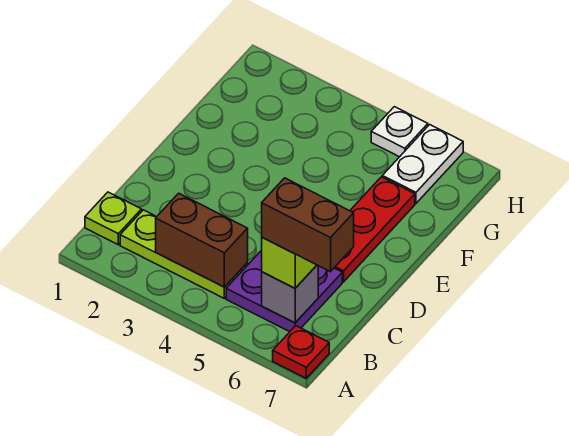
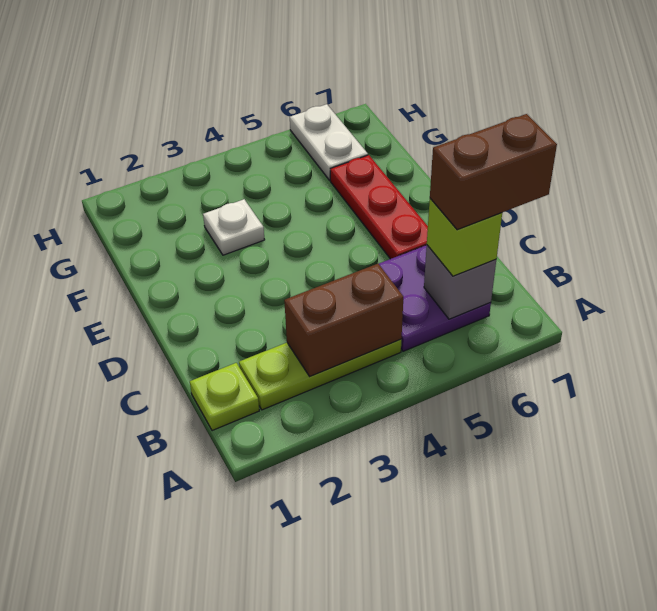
red 1x1 plate [273,326,329,378] -> none
white 1x1 plate [371,107,428,157] -> white 1x1 plate moved to [203,199,265,255]

